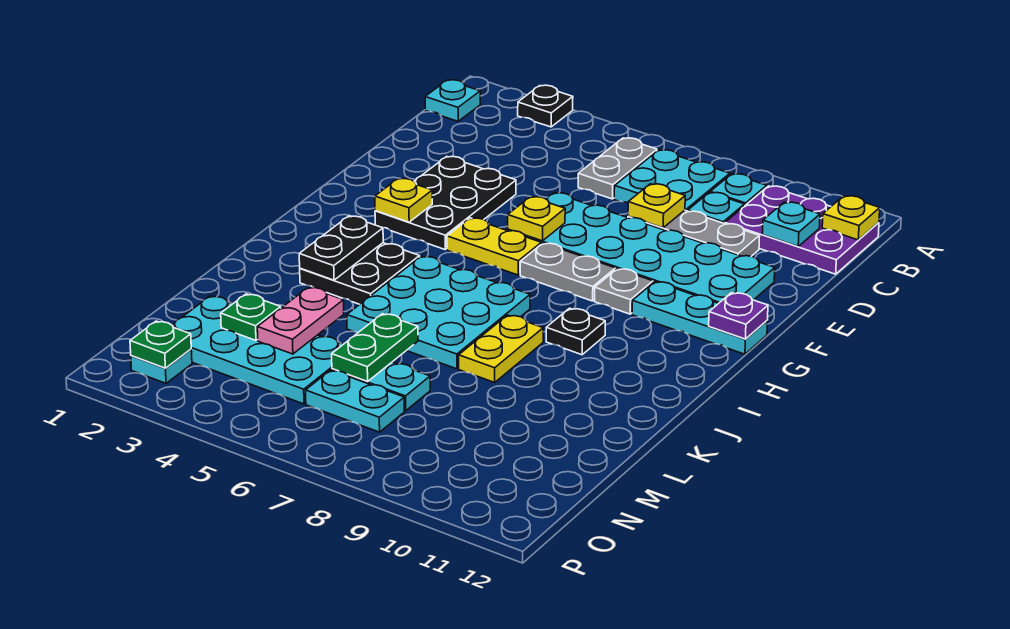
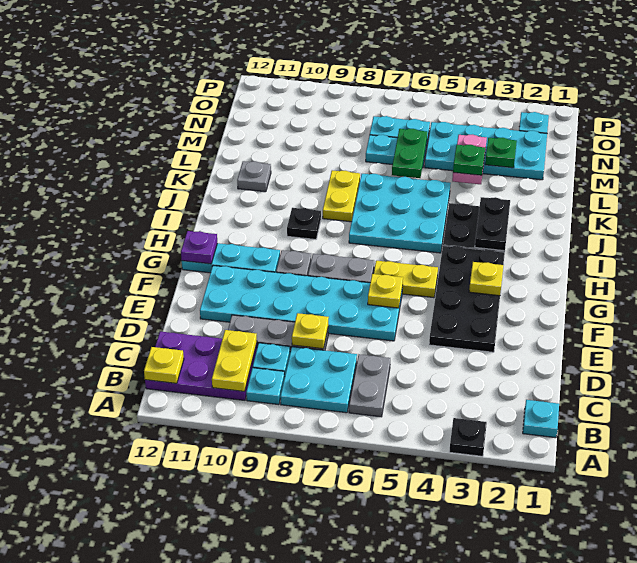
none -> yellow 1x2 plate [212,330,257,392]
cyan 1x1 plate [762,202,820,246] -> none
black 2x3 plate [375,156,516,249] -> black 2x4 plate [429,245,505,352]
none -> grey 1x1 plate [237,161,271,192]
green 1x1 plate [130,321,191,368] -> green 1x1 plate moved to [453,145,485,175]

